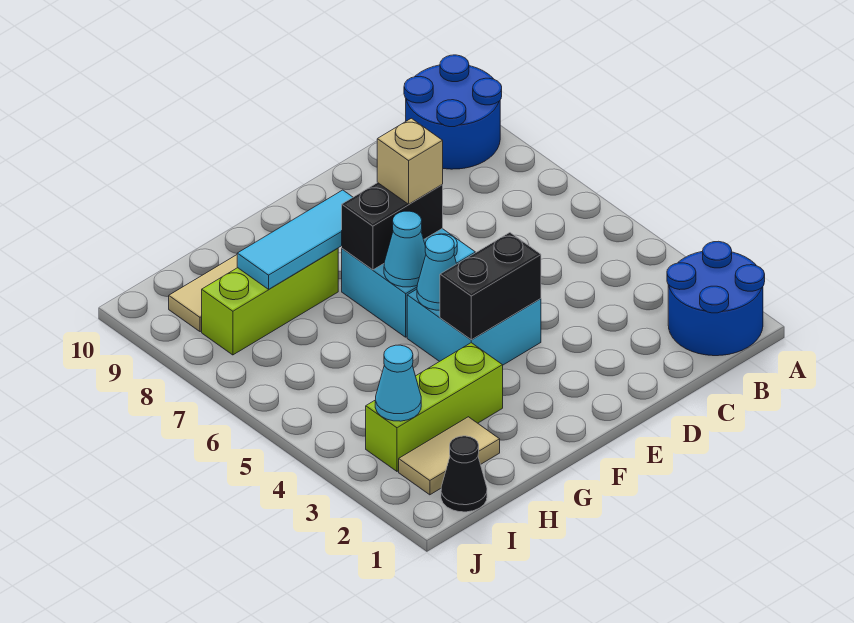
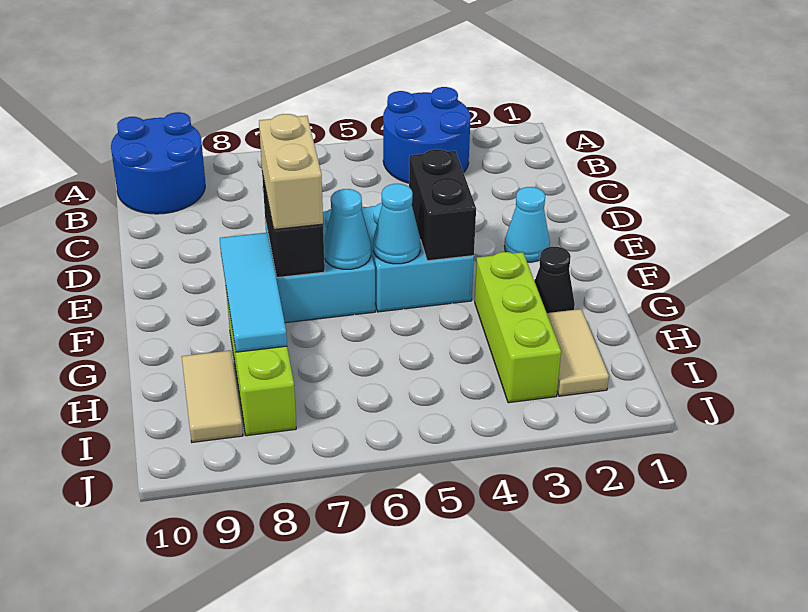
blue 2x2 round brick [667,241,765,356] -> blue 2x2 round brick moved to [383,87,471,183]
tan 1x1 brick [377,118,443,204] -> tan 1x2 brick [259,114,323,229]
black 1x1 cone [441,436,487,512] -> black 1x1 cone moved to [535,247,575,313]
cyan 1x1 cone [375,345,421,421] -> cyan 1x1 cone moved to [505,187,550,262]

